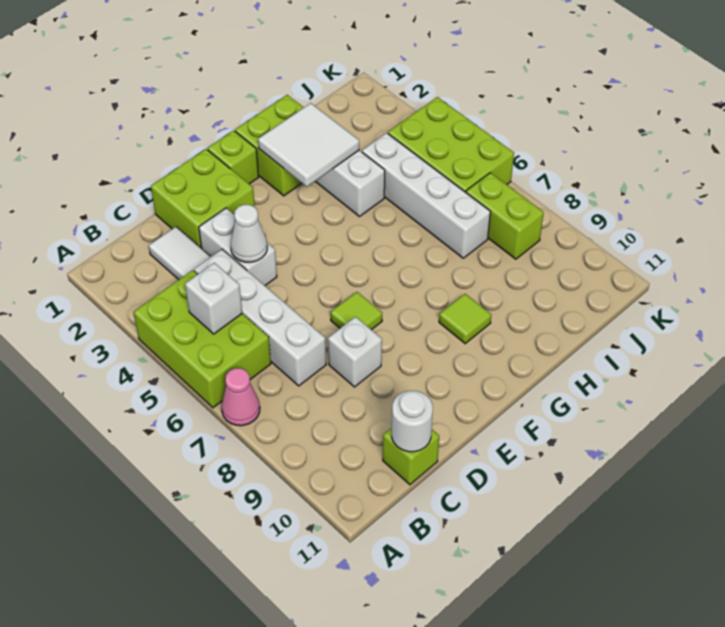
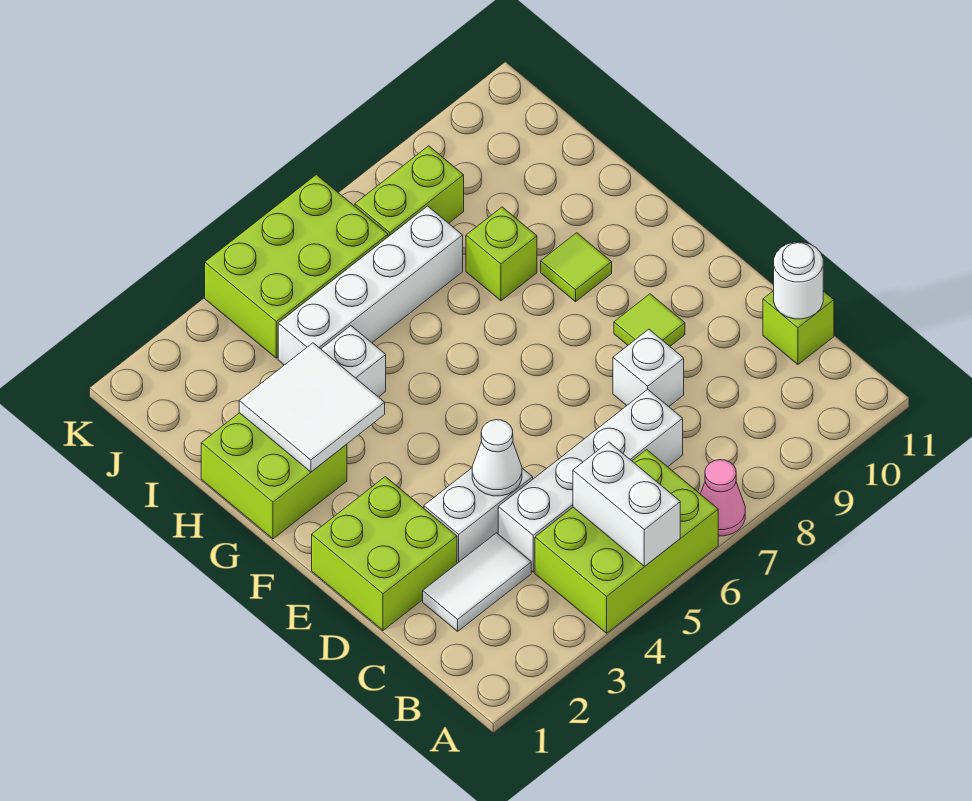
white 1x1 brick [185,263,242,334] -> white 1x2 brick [573,442,680,566]
lime 1x1 tile [330,292,382,330] -> lime 1x1 tile moved to [614,294,685,346]
lime 1x1 brick [207,131,259,184] -> lime 1x1 brick moved to [466,207,537,301]

